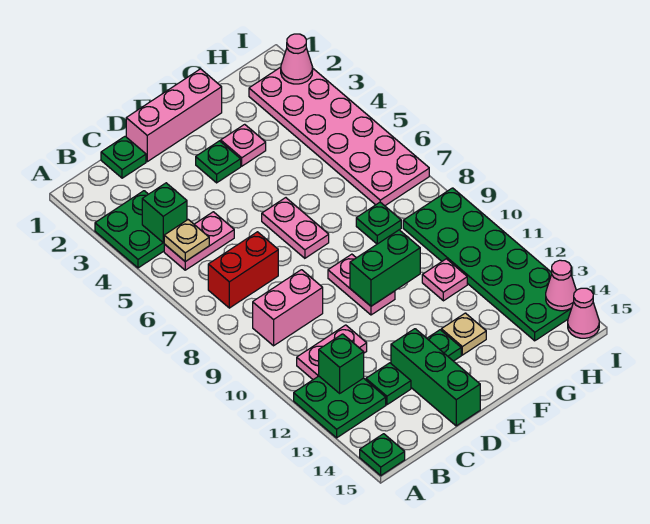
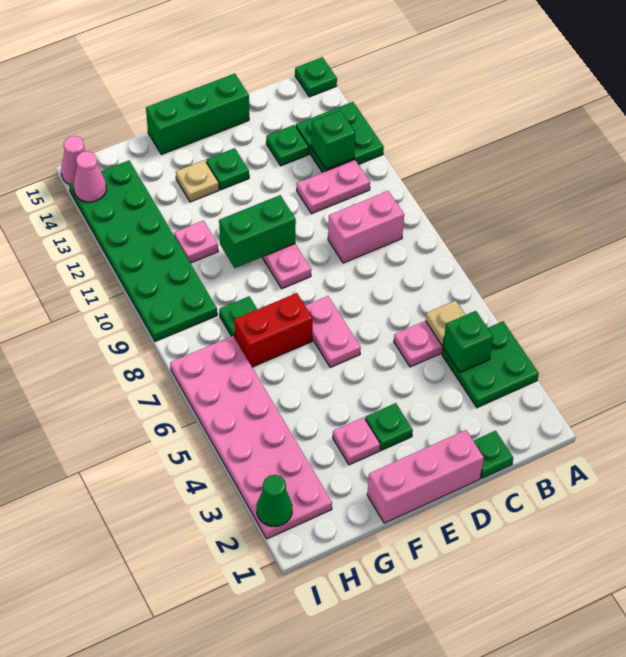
red 1x2 brick [208,232,278,308] -> red 1x2 brick moved to [234,293,313,367]
green 1x3 brick [391,329,480,426] -> green 1x3 brick turned to [146,73,249,155]
pink 1x1 cone [281,34,313,84] -> green 1x1 cone [257,475,292,526]

